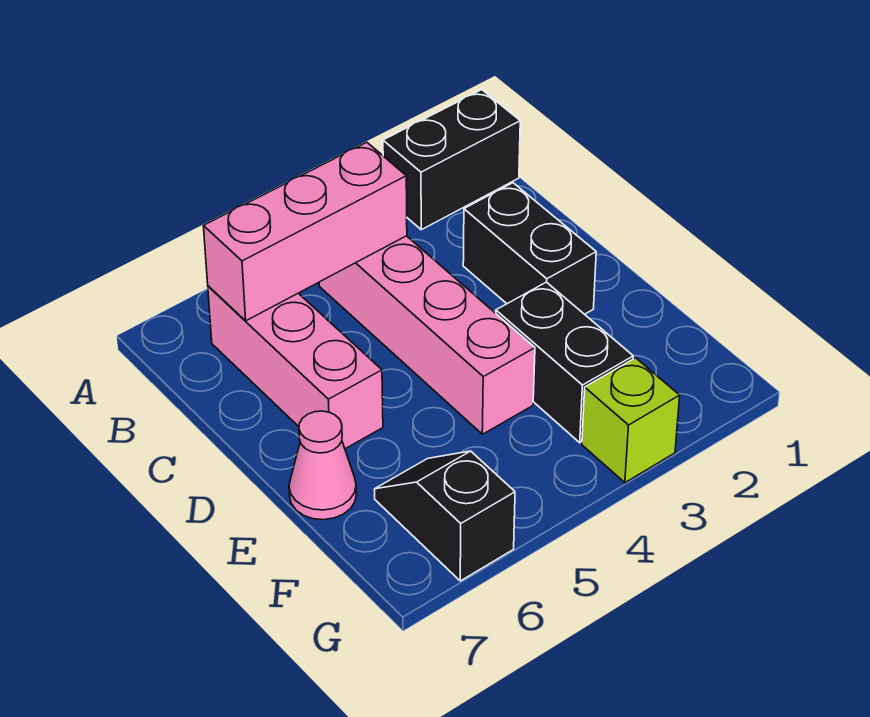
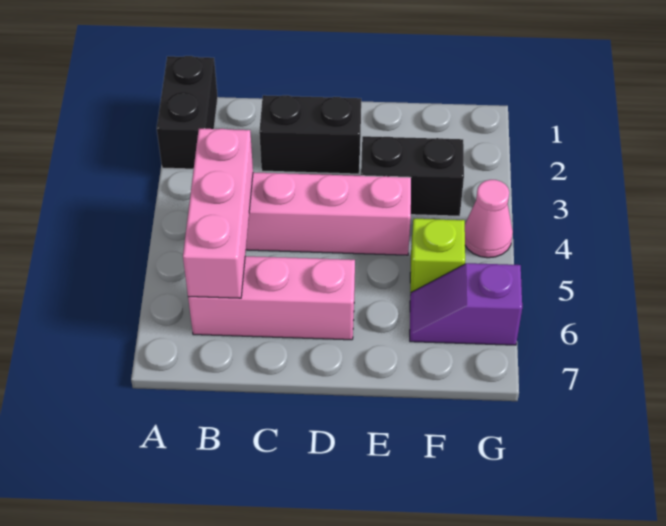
pink 1x1 cone [289,411,356,520] -> pink 1x1 cone moved to [465,180,513,258]
black 1x2 slope [374,451,515,581] -> purple 1x2 slope [410,263,522,345]
lime 1x1 brick [582,358,680,483] -> lime 1x1 brick moved to [410,219,465,295]

